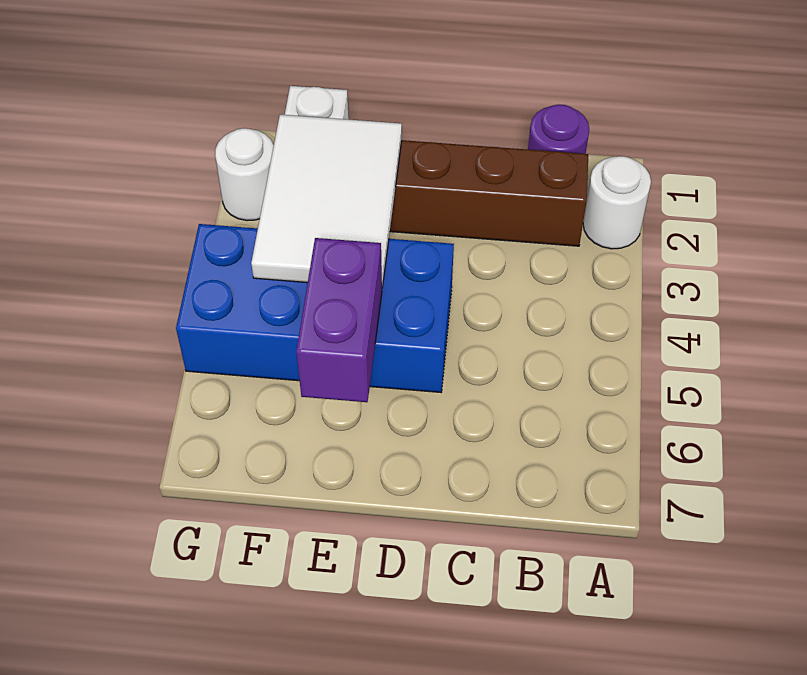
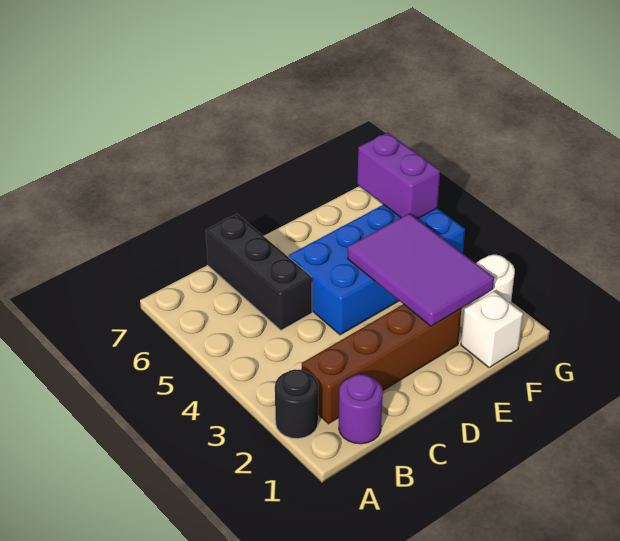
white 1x1 round brick [583,156,651,249] -> black 1x1 round brick [275,369,318,439]
none -> black 1x3 brick [206,214,312,330]
white 2x3 tile [251,115,402,287] -> purple 2x3 tile [348,213,494,326]
purple 1x2 brick [296,238,382,402] -> purple 1x2 brick moved to [357,133,440,219]

